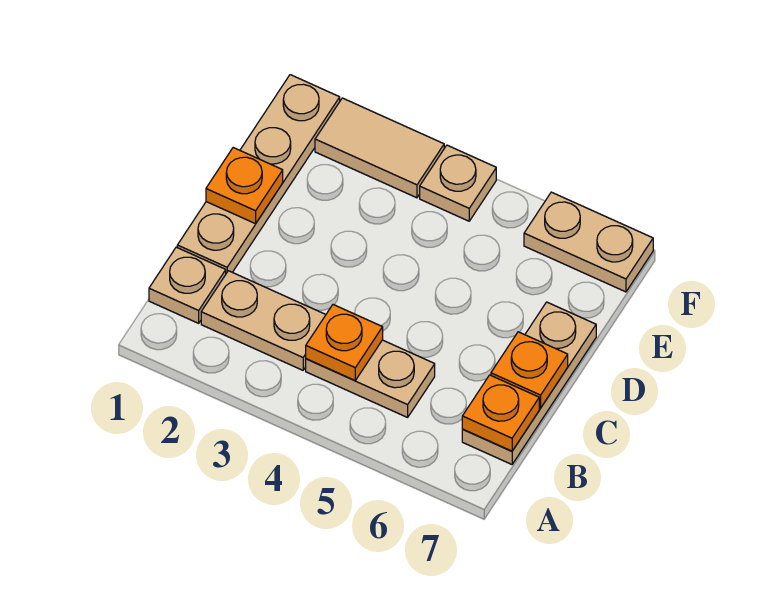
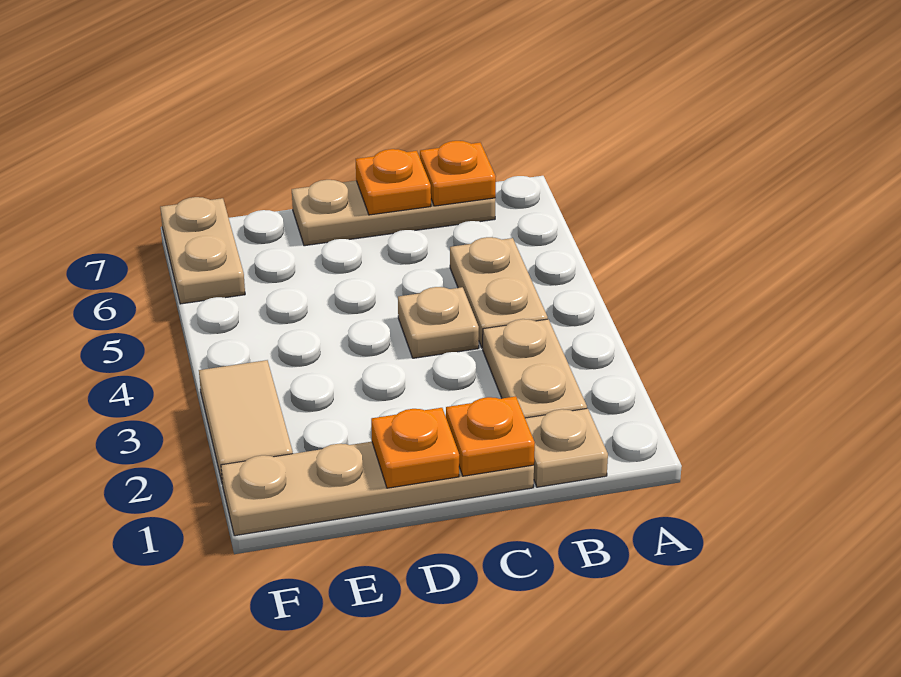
orange 1x1 plate [306,305,383,381] -> orange 1x1 plate moved to [446,396,535,476]
tan 1x1 plate [420,145,496,221] -> tan 1x1 plate moved to [398,287,479,358]

